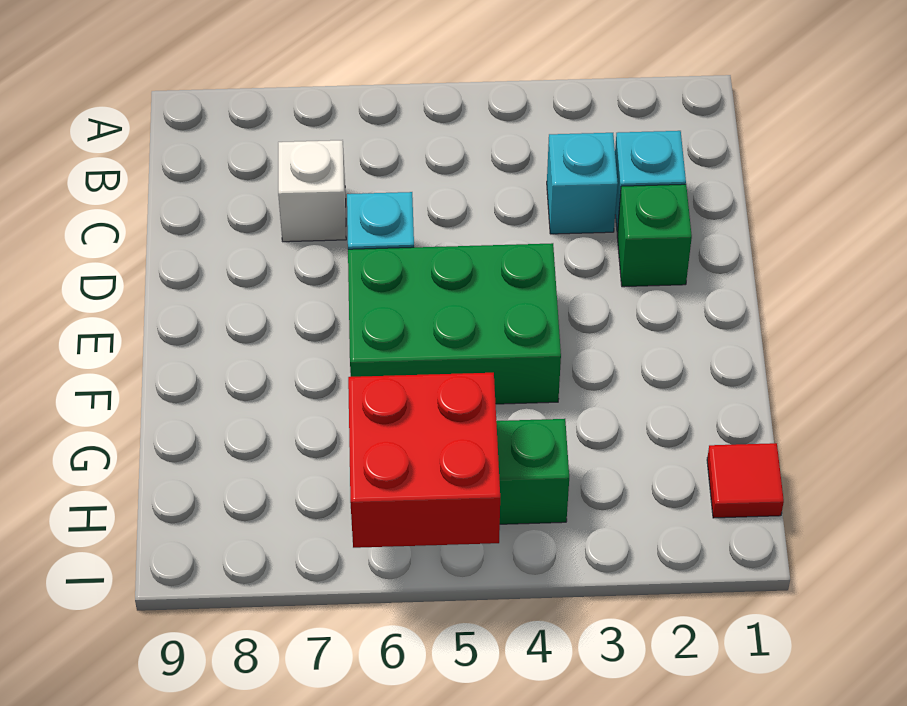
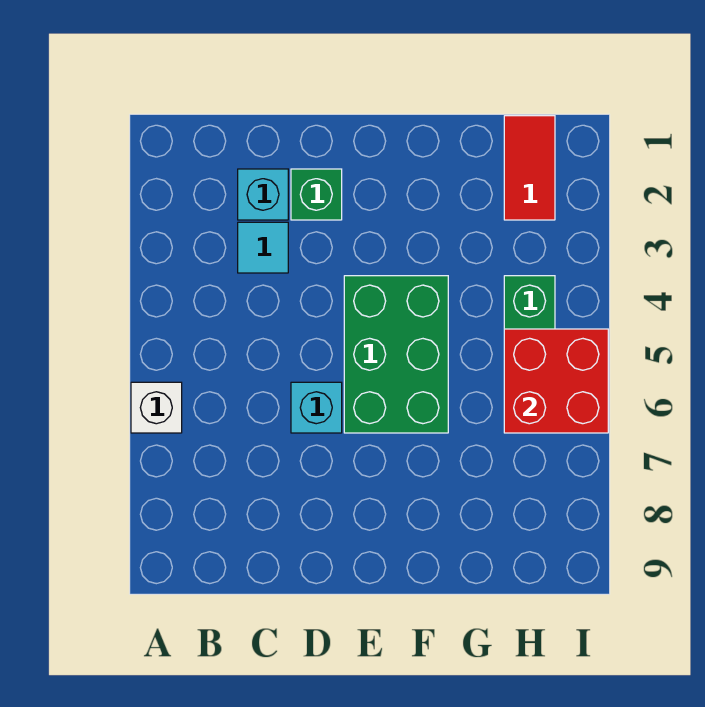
cyan 1x1 brick [547,133,618,234] -> cyan 1x1 tile [238,222,288,273]
white 1x1 brick [278,140,346,242] -> white 1x1 brick moved to [131,382,182,433]
red 1x1 tile [707,443,784,518] -> red 1x2 tile [504,116,555,220]

